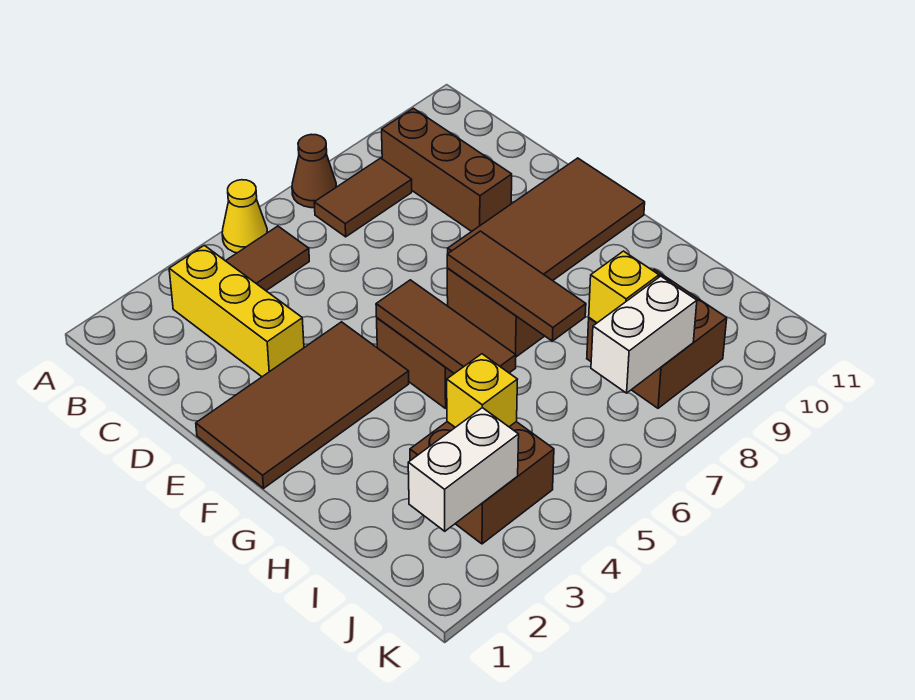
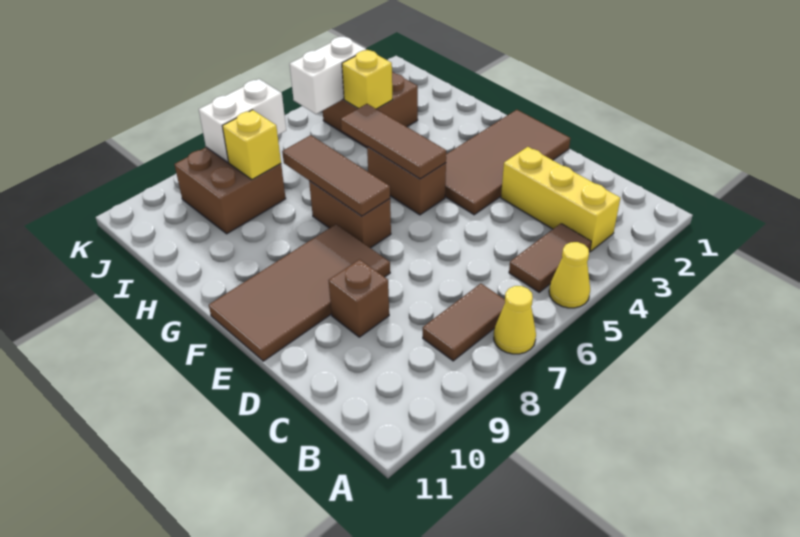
brown 1x1 cone [292,134,336,208] -> yellow 1x1 cone [494,286,536,354]
brown 1x3 brick [382,108,512,231] -> brown 1x1 brick [328,259,389,337]
white 1x2 brick [408,408,519,531] -> white 1x2 brick moved to [290,37,366,114]

